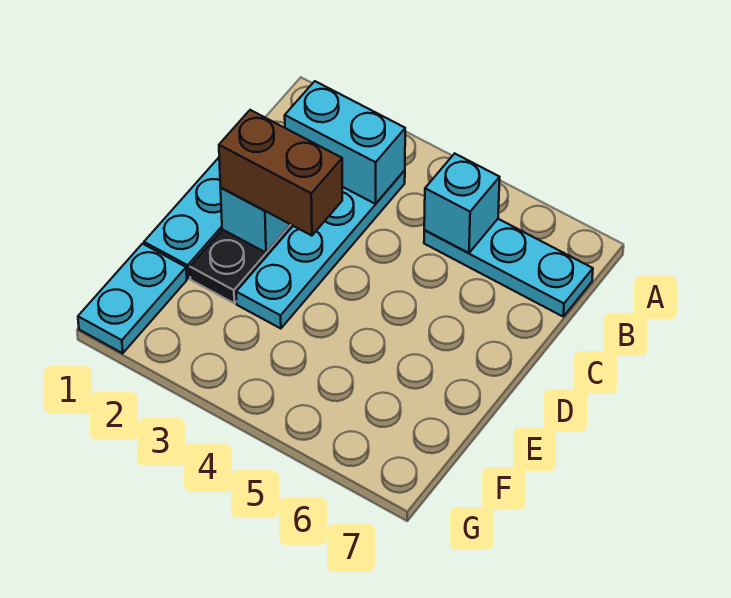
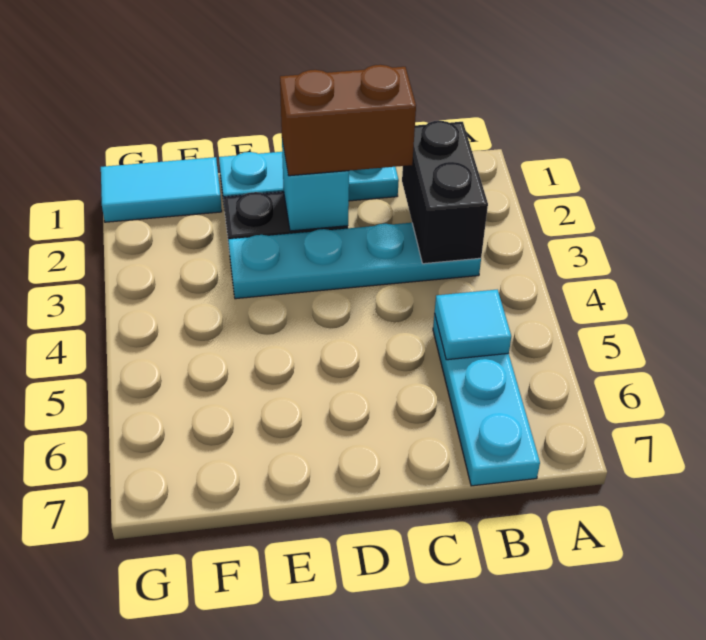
cyan 1x2 brick [285,81,405,204] -> black 1x2 brick [402,121,488,264]
cyan 1x1 brick [424,154,500,253] -> cyan 1x1 tile [435,290,511,360]
brown 1x2 brick [219,110,342,236] -> brown 1x2 brick turned to [280,65,416,176]
cyan 1x2 plate [78,244,187,353] -> cyan 1x2 tile [101,157,222,222]

